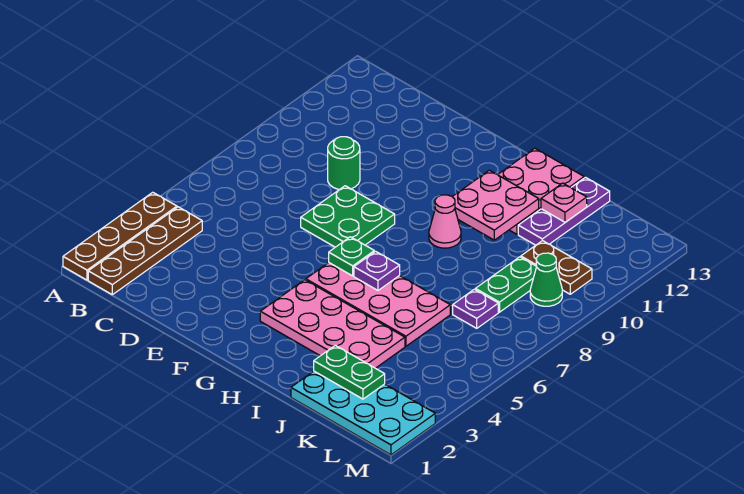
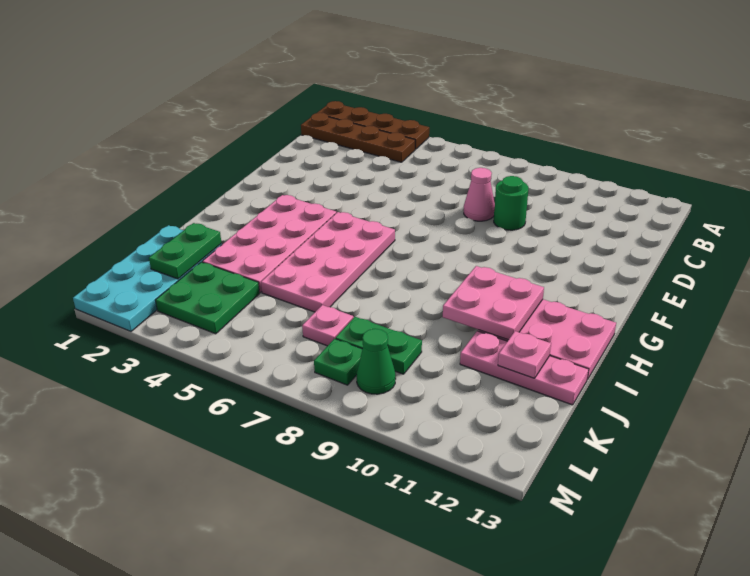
green 2x2 plate [301,186,395,247] -> green 2x2 plate moved to [156,262,260,334]
green 1x1 plate [329,237,374,276] -> green 1x1 plate moved to [314,339,362,385]
purple 1x1 plate [354,251,400,290] -> none
pink 1x1 cone [429,195,461,248] -> pink 1x1 cone moved to [464,168,495,221]
purple 1x3 plate [518,177,610,245] -> pink 1x3 plate [460,331,589,405]
purple 1x1 plate [453,289,498,328] -> pink 1x1 plate [302,305,353,346]
brown 1x2 plate [521,241,592,294] -> none

